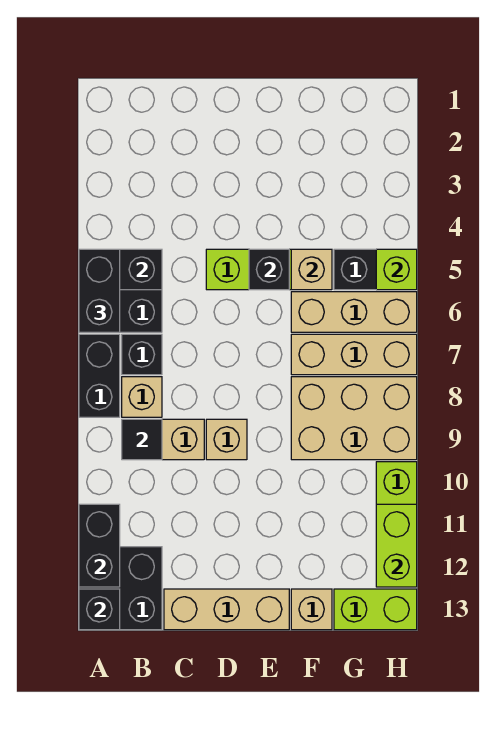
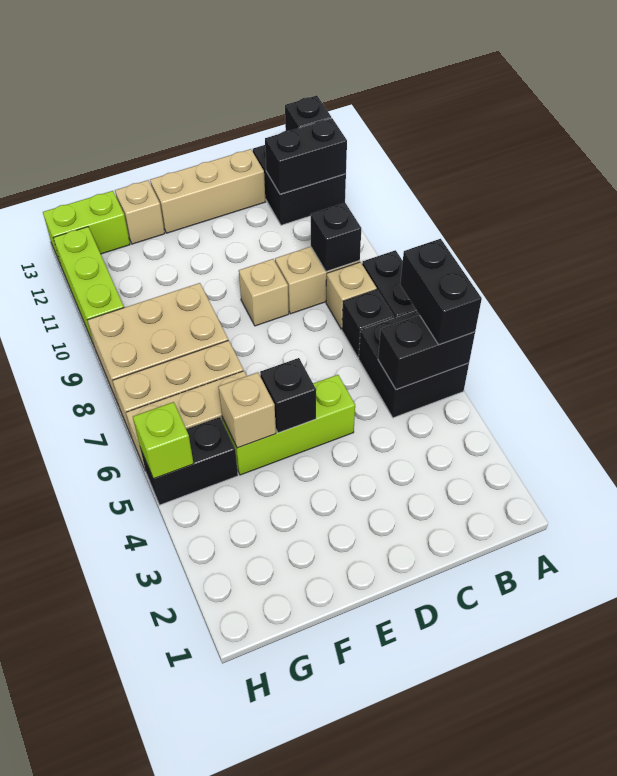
black 1x2 brick [79,504,120,587] -> black 1x2 brick turned to [265,118,347,194]
black 1x1 tile [122,419,162,460] -> black 1x1 brick [311,203,361,272]
lime 1x2 brick [376,504,417,587] -> none

